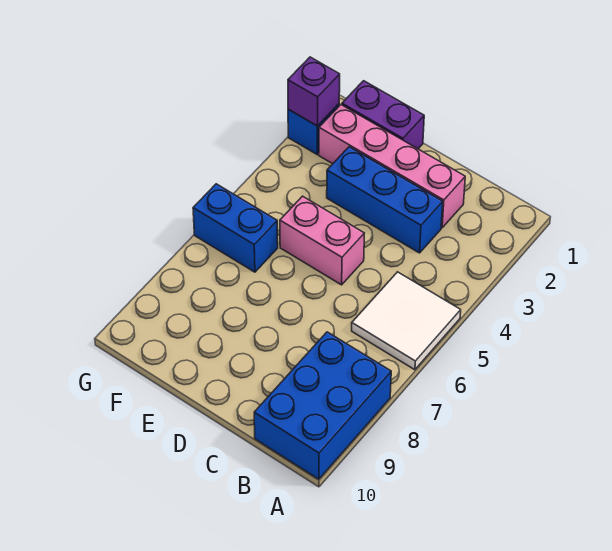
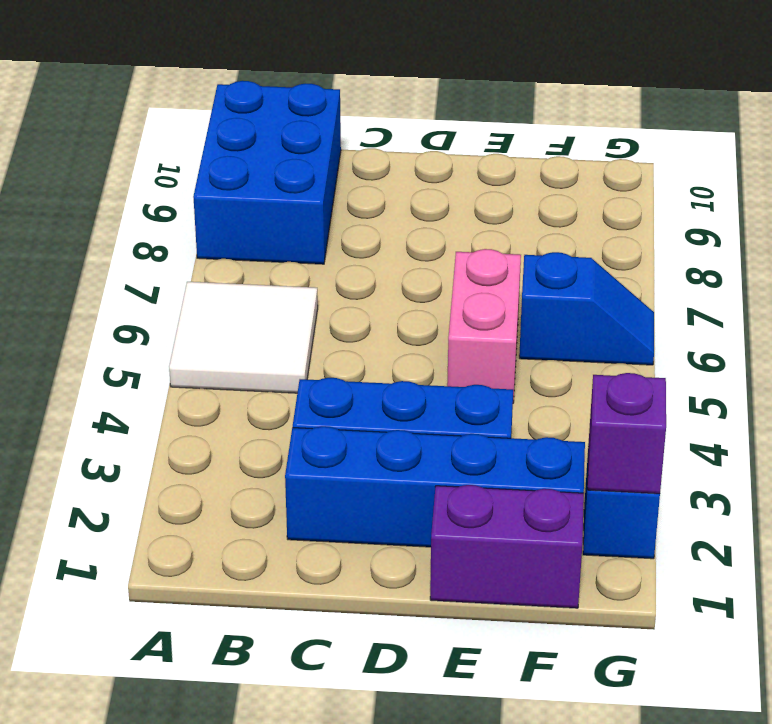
pink 1x4 brick [319,105,465,228] -> blue 1x4 brick [285,426,585,547]
pink 1x2 brick [280,196,364,285] -> pink 1x2 brick turned to [447,249,521,403]
blue 1x2 brick [193,184,278,272] -> blue 1x2 slope [519,252,654,365]

